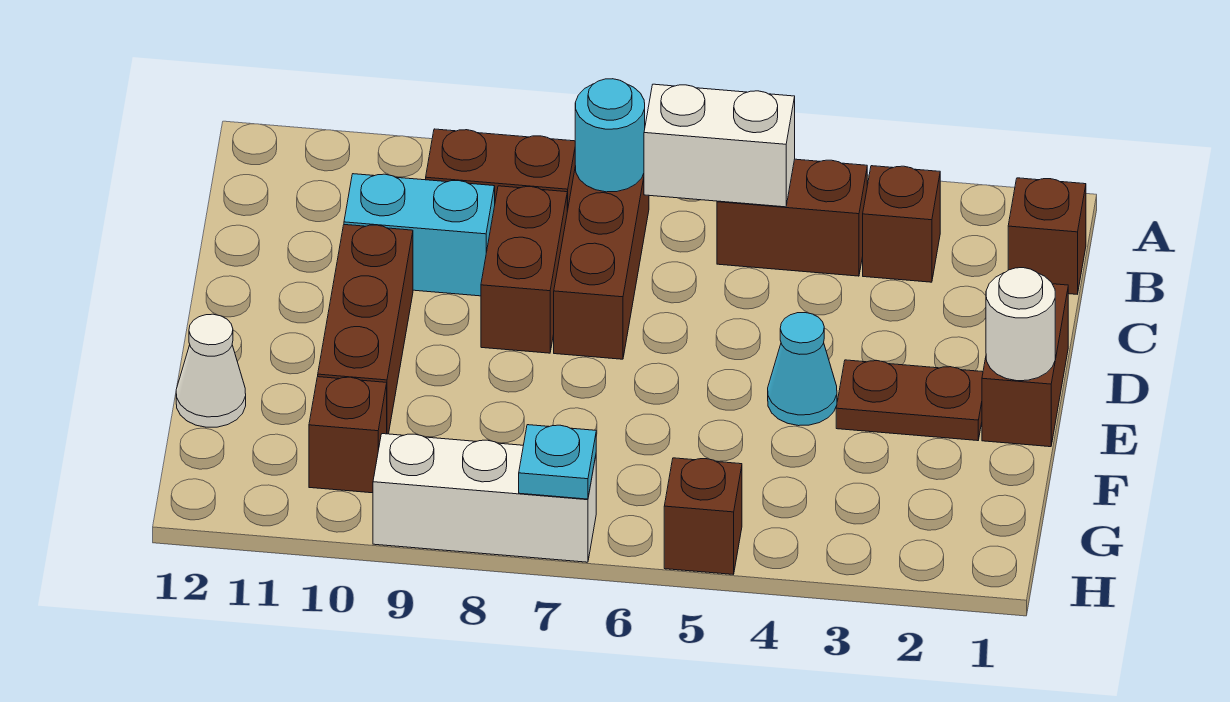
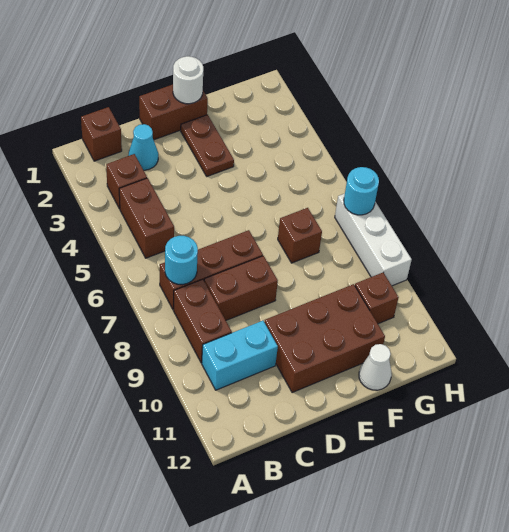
white 1x2 brick [644,84,795,207] -> none
cyan 1x2 brick [344,174,495,296] -> cyan 1x2 brick turned to [202,321,278,390]
brown 1x3 brick [318,225,413,434] -> brown 2x3 brick [264,284,385,393]
cyan 1x1 cone [768,313,837,426] -> cyan 1x1 cone moved to [128,124,158,170]
brown 1x1 brick [664,458,742,574] -> brown 1x1 brick moved to [278,208,322,263]
cyan 1x1 plate [519,425,596,499] -> cyan 1x1 round brick [344,167,379,215]

